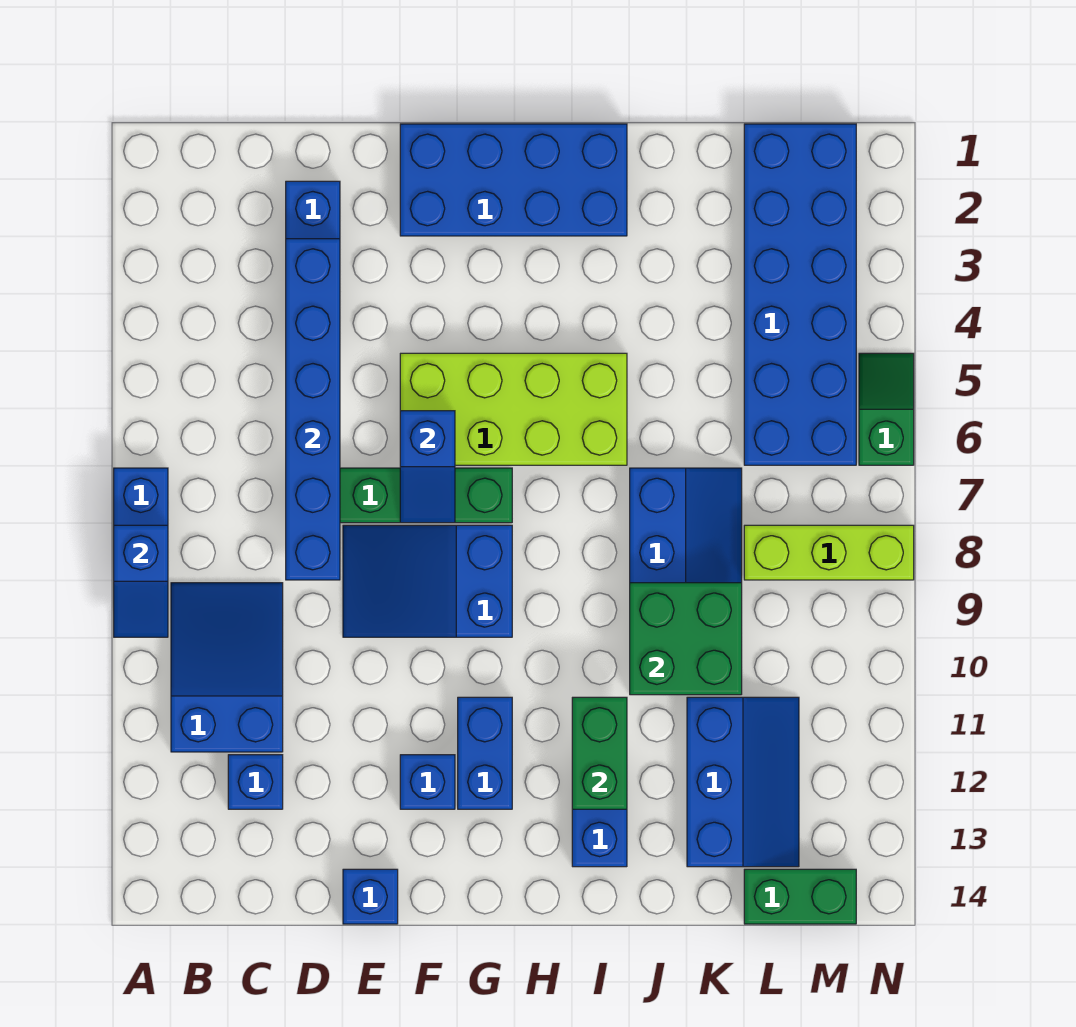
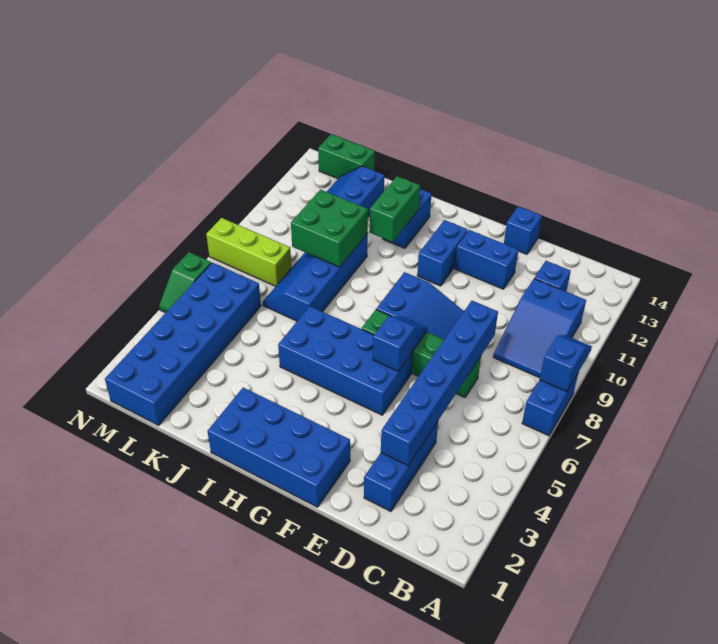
lime 2x4 brick [400,353,627,465] -> blue 2x4 brick [278,306,412,415]
blue 1x1 brick [400,755,455,809] -> blue 1x2 brick [455,230,518,289]

